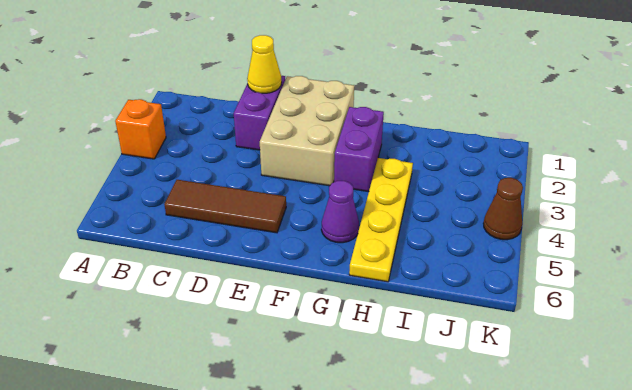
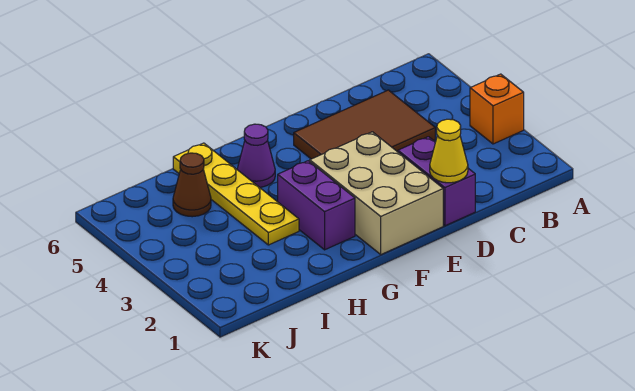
brown 1x3 tile [164,180,286,233] -> brown 2x3 tile [294,90,435,159]
brown 1x1 cone [483,178,523,240] -> brown 1x1 cone moved to [173,153,211,217]

